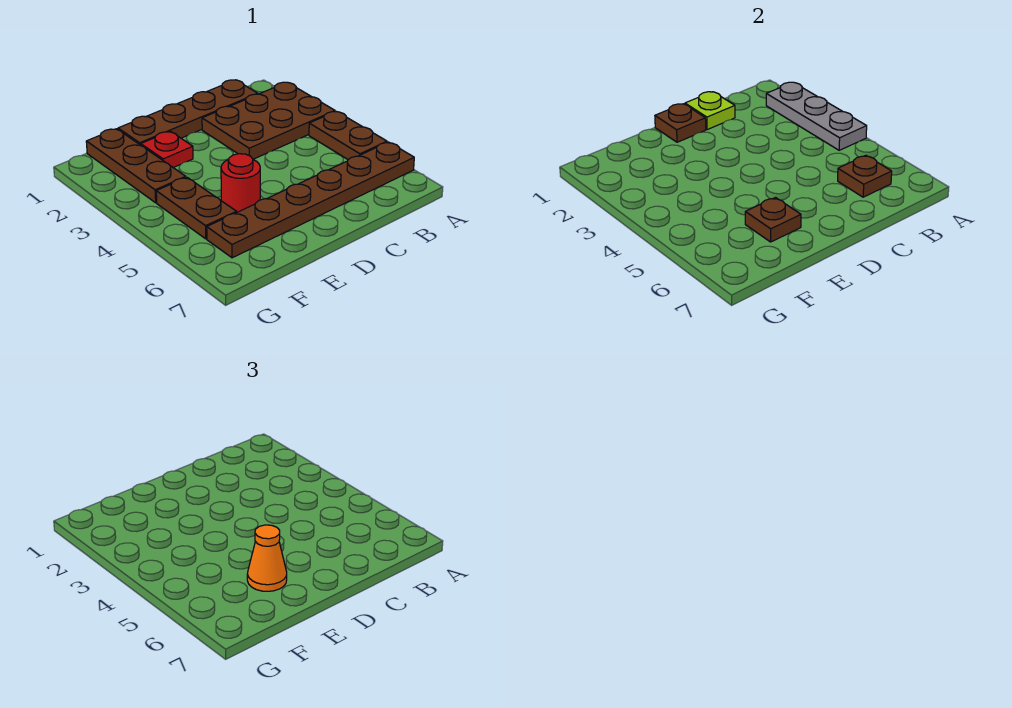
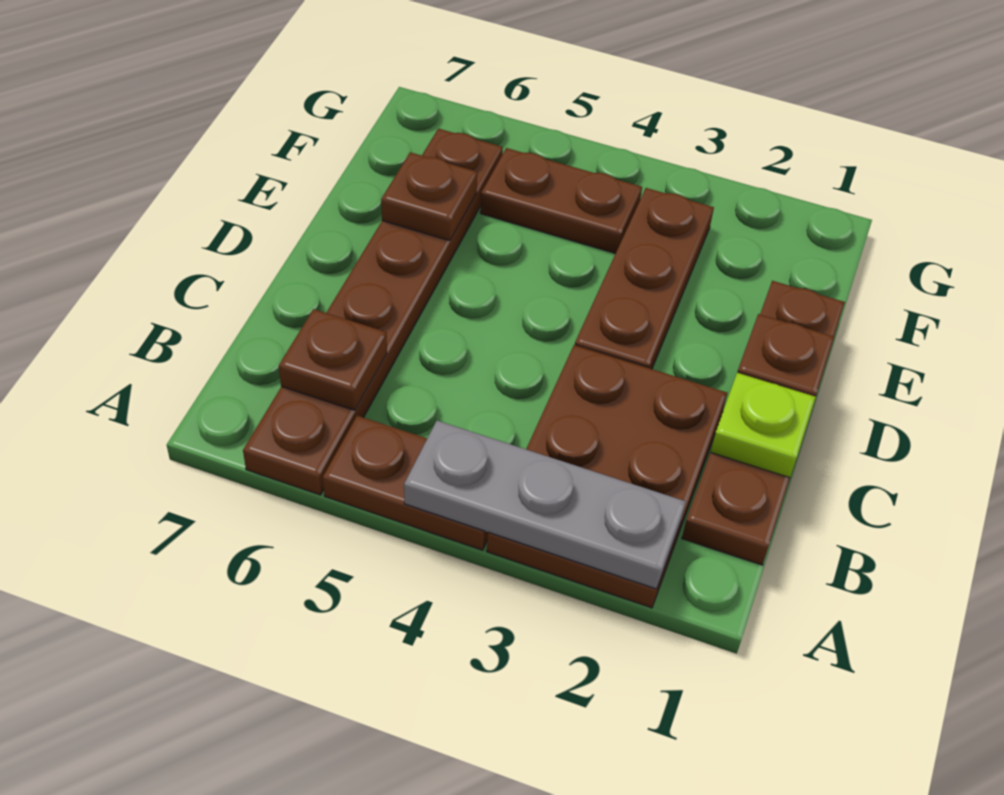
red 1x1 plate [141,131,193,168] -> none
red 1x1 round brick [221,154,260,212] -> none
orange 1x1 cone [247,525,287,591] -> none
brown 1x3 plate [86,129,186,203] -> brown 1x3 plate turned to [575,188,714,369]

